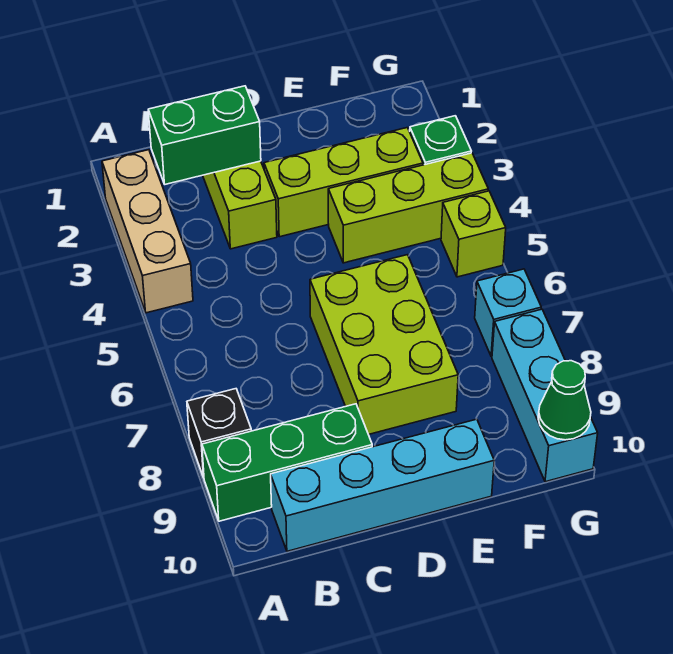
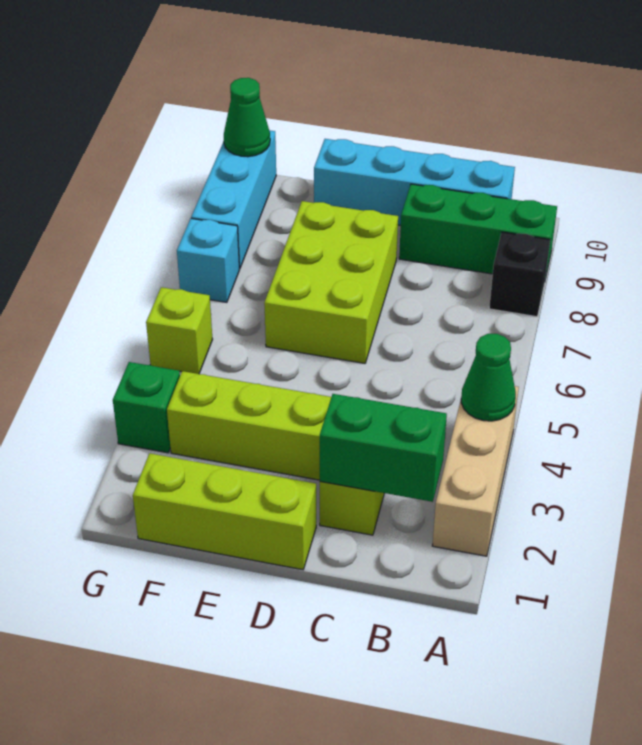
none -> green 1x1 cone [461,334,516,421]
lime 1x3 brick [328,153,488,263] -> lime 1x3 brick moved to [133,453,316,570]

